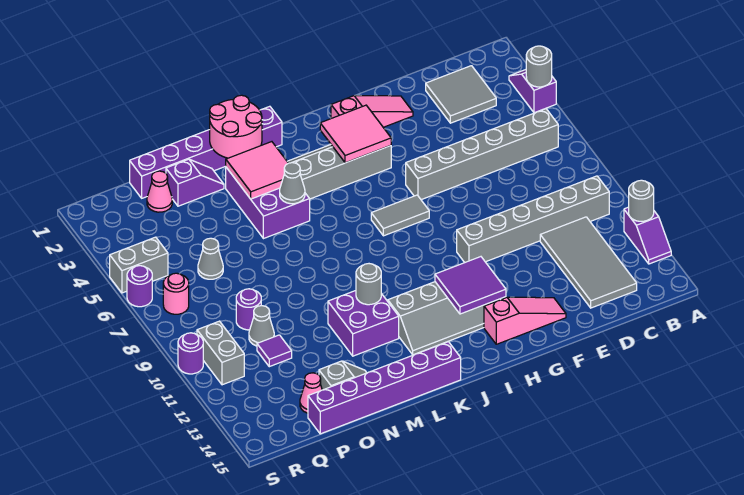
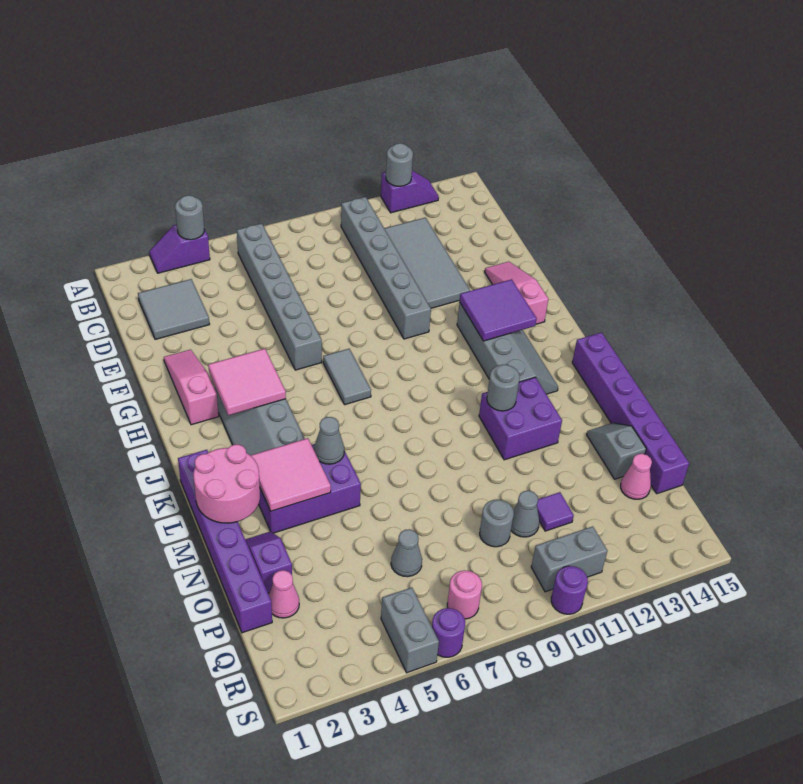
grey 2x4 tile [540,217,637,308] -> grey 2x4 tile turned to [384,218,470,308]
purple 1x1 round brick [236,289,261,330] -> grey 1x1 round brick [480,499,514,547]

